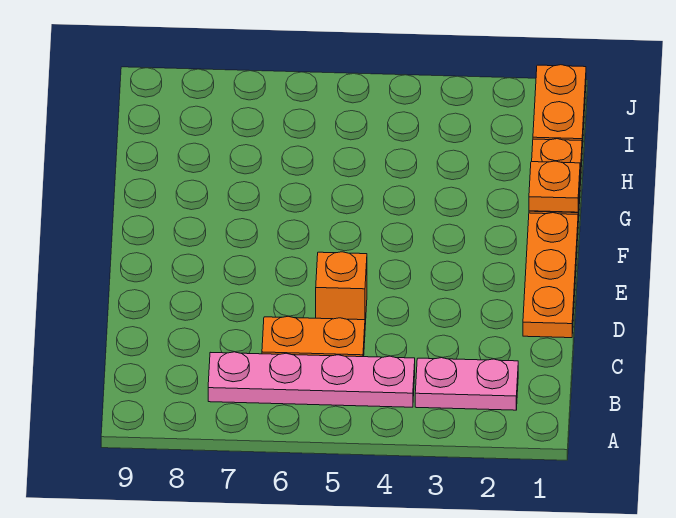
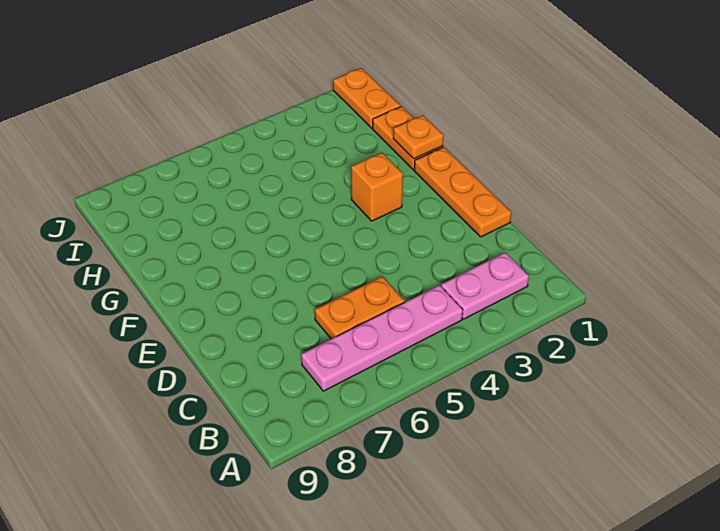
orange 1x1 brick [316,252,367,325] -> orange 1x1 brick moved to [351,153,403,221]

